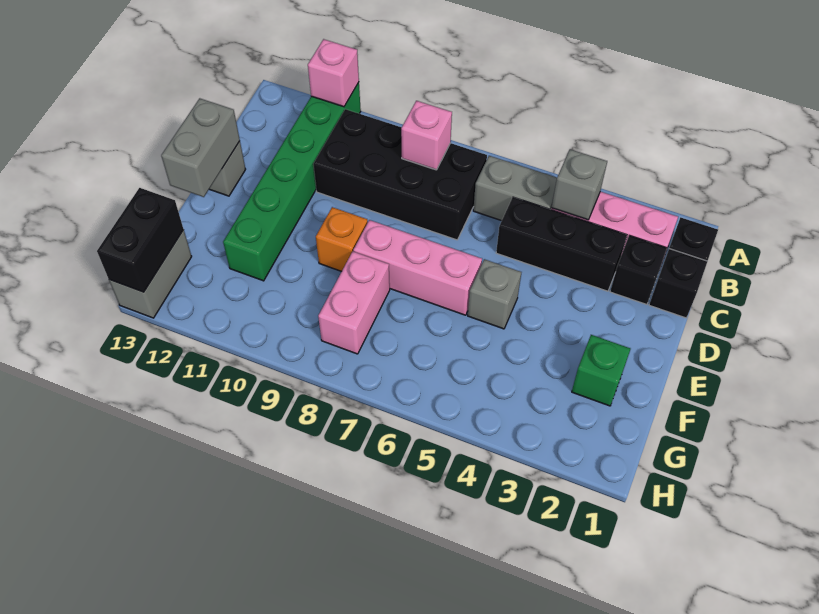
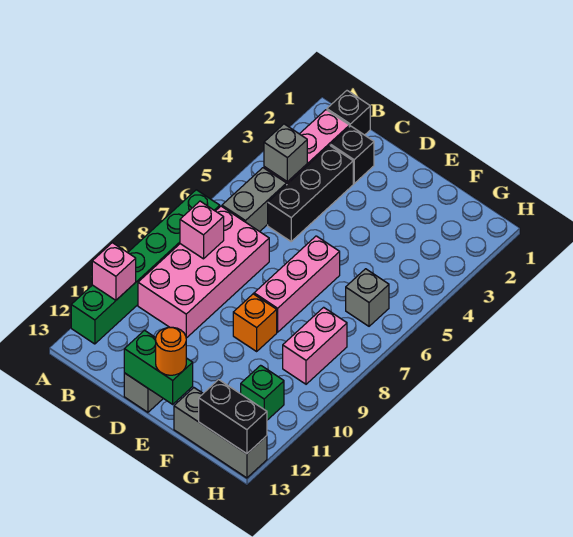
green 1x6 brick [223,82,361,281] -> green 1x6 brick turned to [71,190,220,344]
black 2x4 brick [313,109,487,240] -> pink 2x4 brick [138,206,269,338]
black 1x1 brick [649,249,708,318] -> none
grey 1x2 brick [161,98,240,197] -> green 1x2 brick [124,330,193,404]
grey 1x1 brick [468,259,521,329] -> grey 1x1 brick moved to [346,269,389,326]
none -> orange 1x1 round brick [156,327,186,375]
green 1x1 brick [572,335,630,406] -> green 1x1 brick moved to [241,365,284,420]
pink 1x2 brick [318,252,390,354] -> pink 1x2 brick turned to [283,307,347,384]
grey 1x2 brick [109,230,192,318] -> grey 1x3 brick [174,388,267,478]

